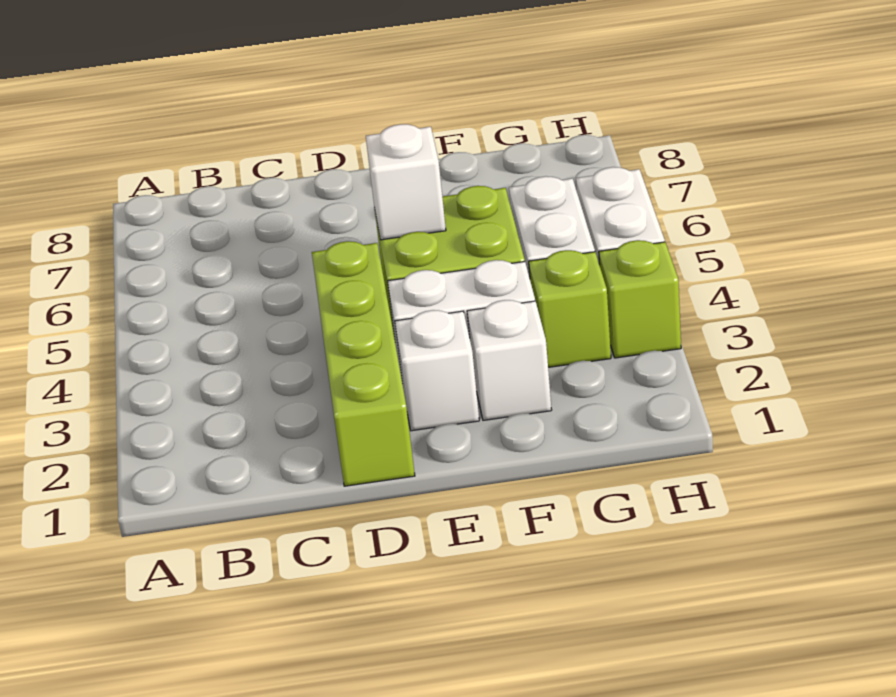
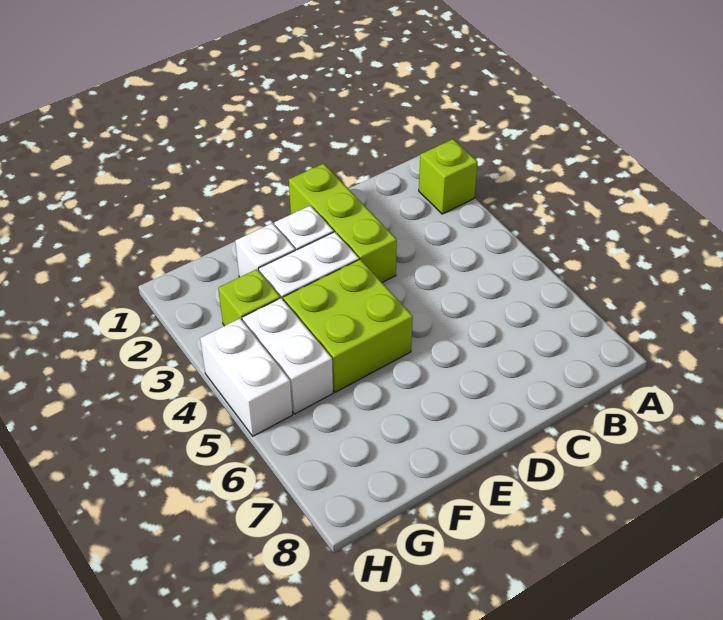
lime 1x4 brick [312,241,415,486] -> lime 1x3 brick [289,164,397,282]
white 1x1 brick [366,124,446,240] -> none
lime 1x1 brick [599,240,681,358] -> lime 1x1 brick moved to [419,139,478,214]

